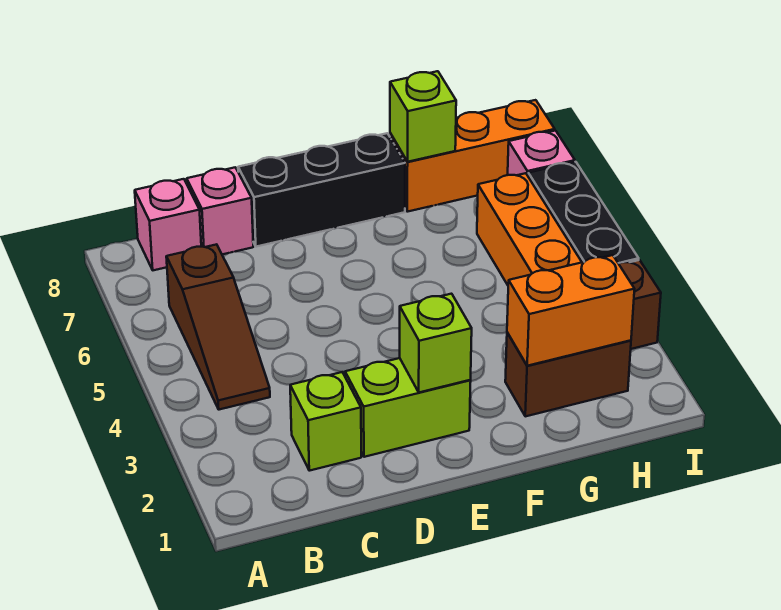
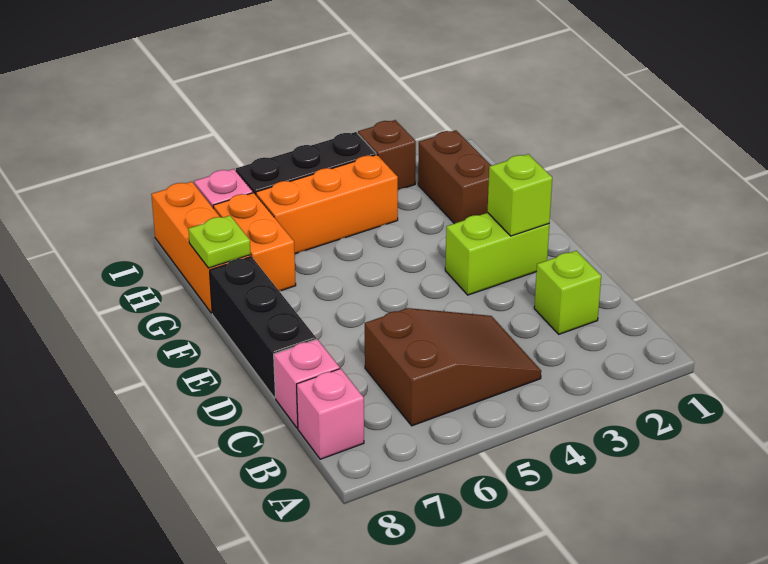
brown 1x3 slope [166,244,270,410] -> brown 2x3 slope [365,308,541,426]
lime 1x2 brick [345,358,471,457] -> lime 1x2 brick turned to [445,213,549,295]
orange 1x2 brick [507,255,634,366] -> orange 1x2 brick moved to [213,193,296,291]
lime 1x1 brick [390,71,456,162] -> lime 1x1 plate [188,216,251,268]

